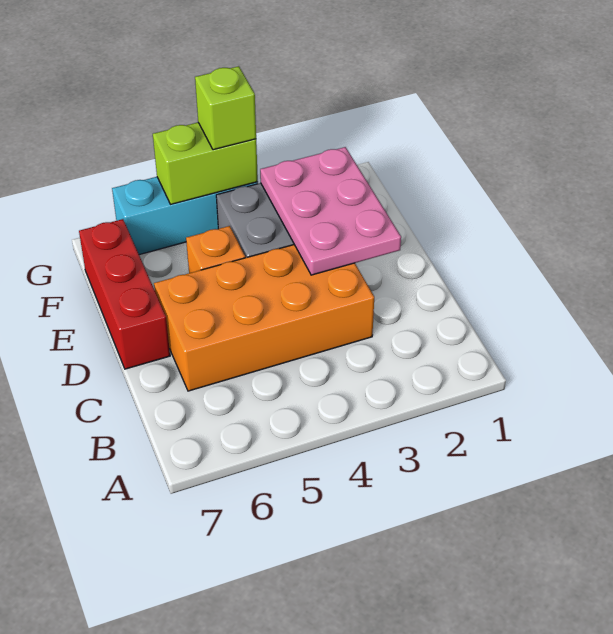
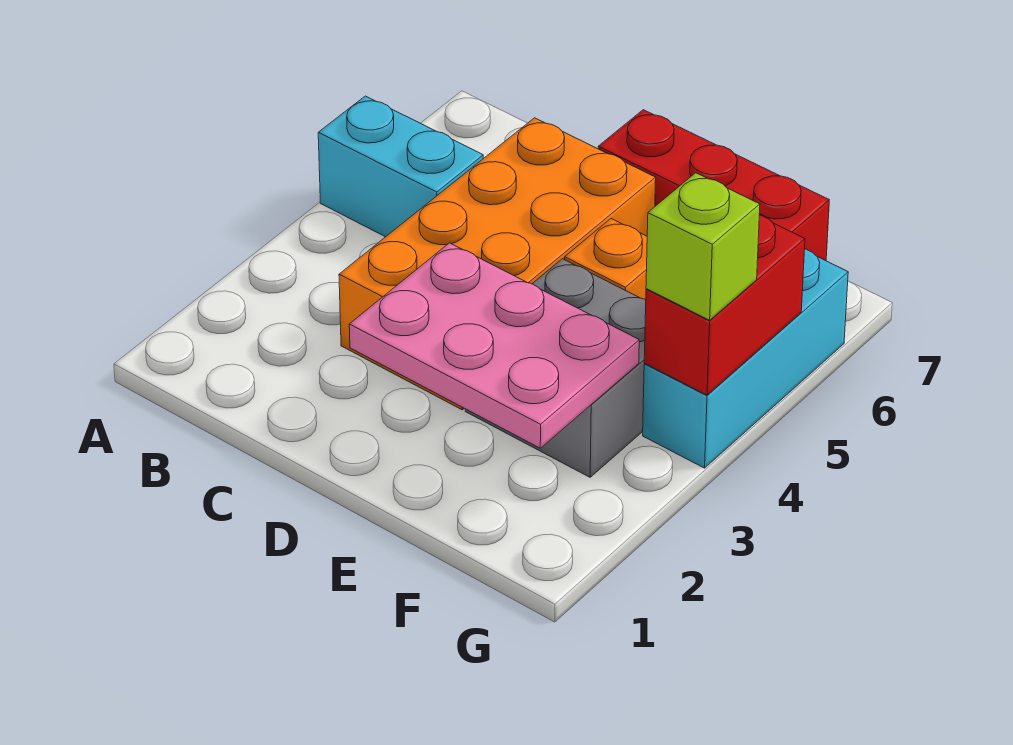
none -> cyan 1x2 brick [318,96,483,237]
lime 1x2 brick [153,123,258,204] -> red 1x2 brick [644,215,805,395]

